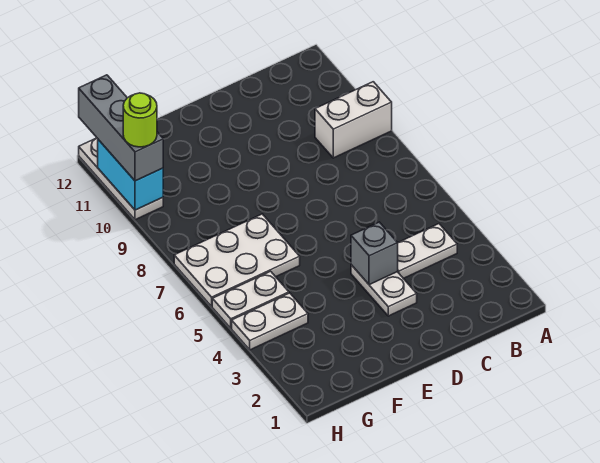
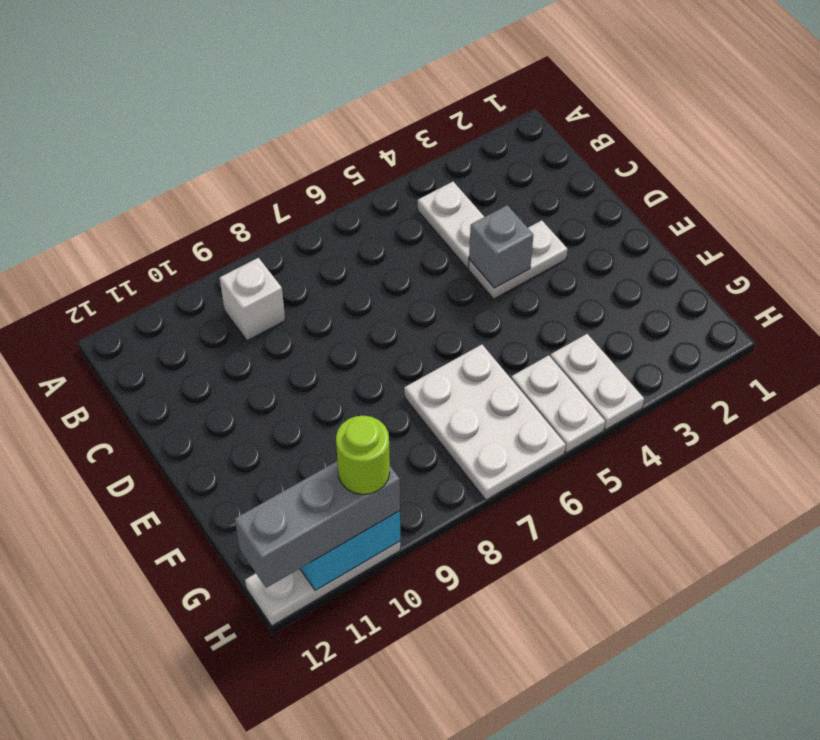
white 1x2 brick [315,82,392,158] -> white 1x1 brick [220,258,285,341]

